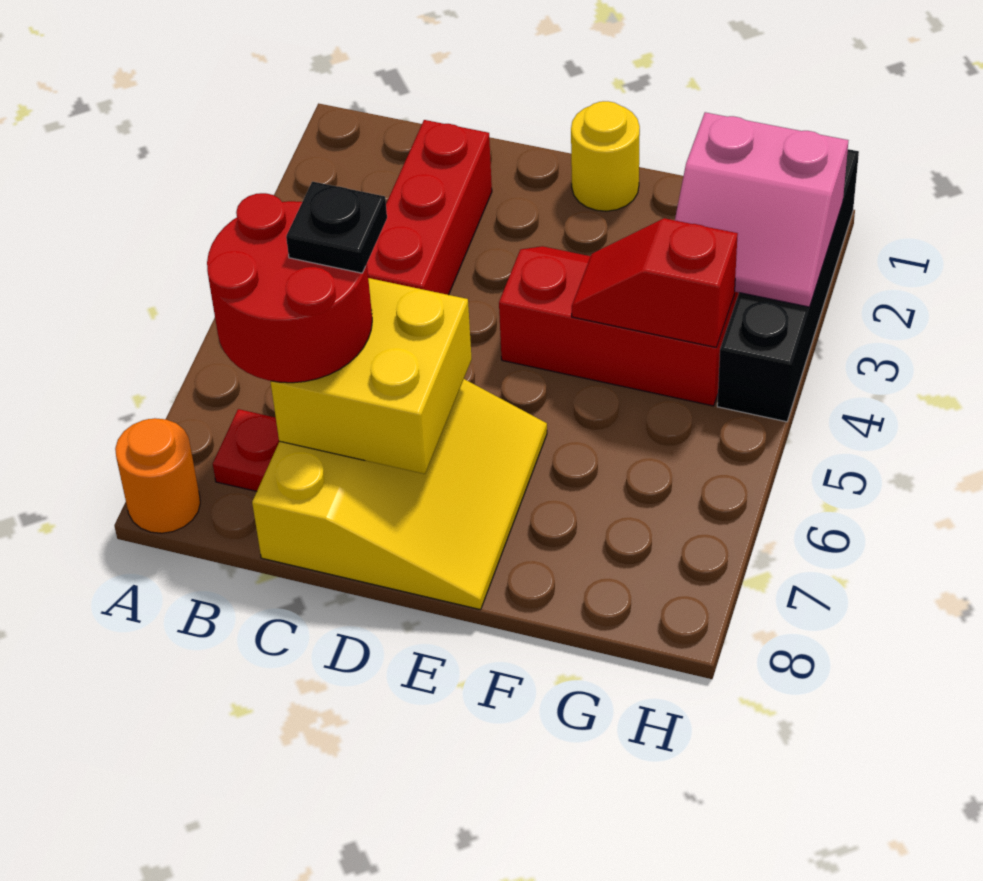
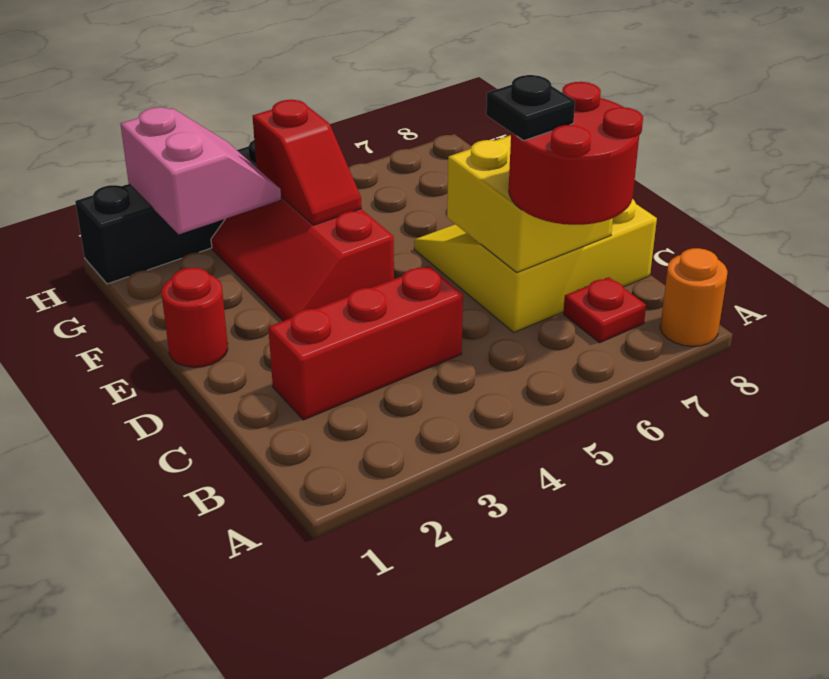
yellow 1x1 round brick [571,101,640,211] -> red 1x1 round brick [162,268,228,367]

